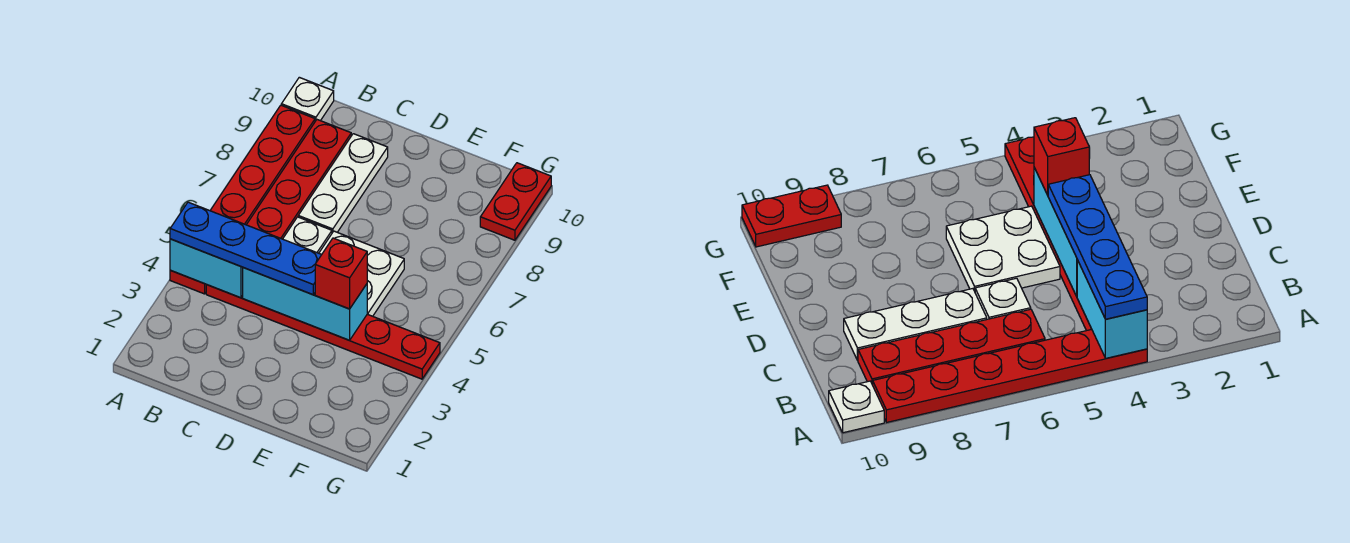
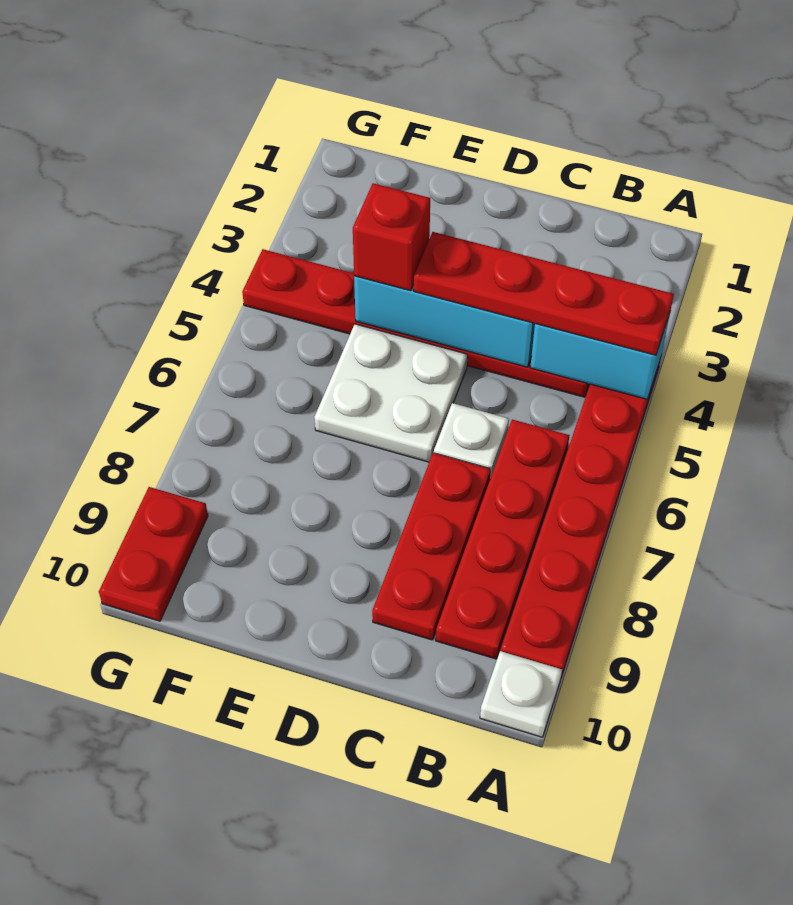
blue 1x4 plate [170,202,322,295] -> red 1x4 plate [414,232,674,355]
white 1x3 plate [298,134,388,233] -> red 1x3 plate [372,453,491,640]

